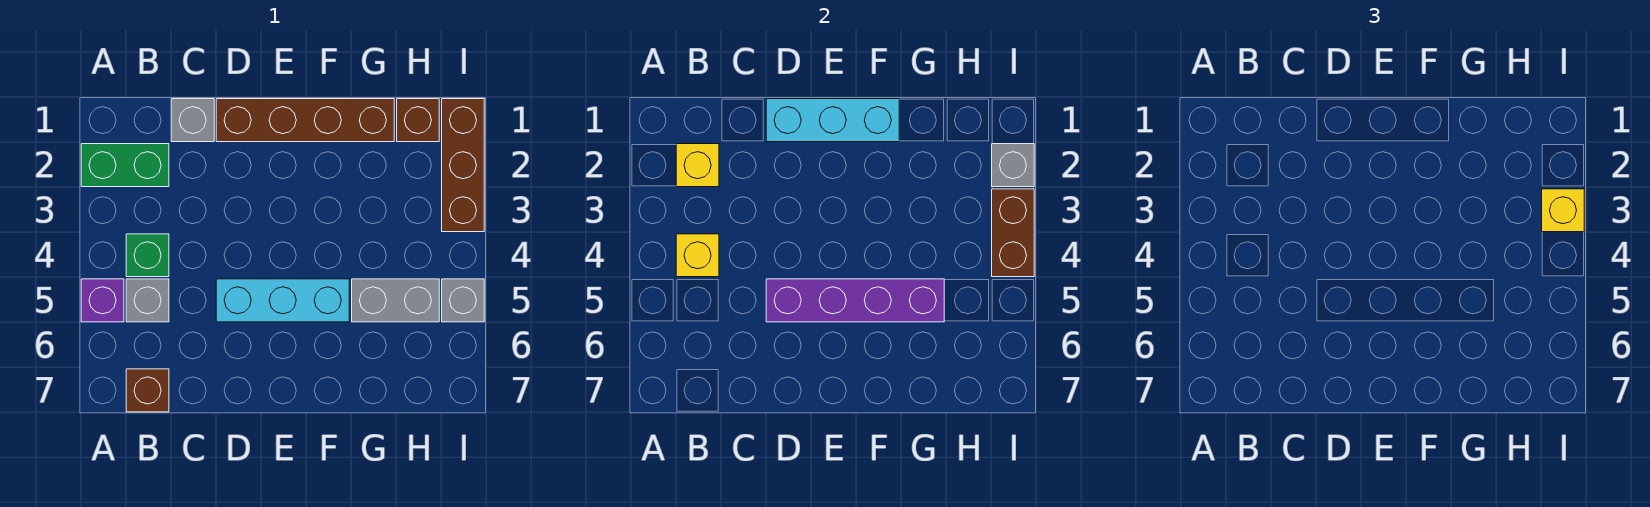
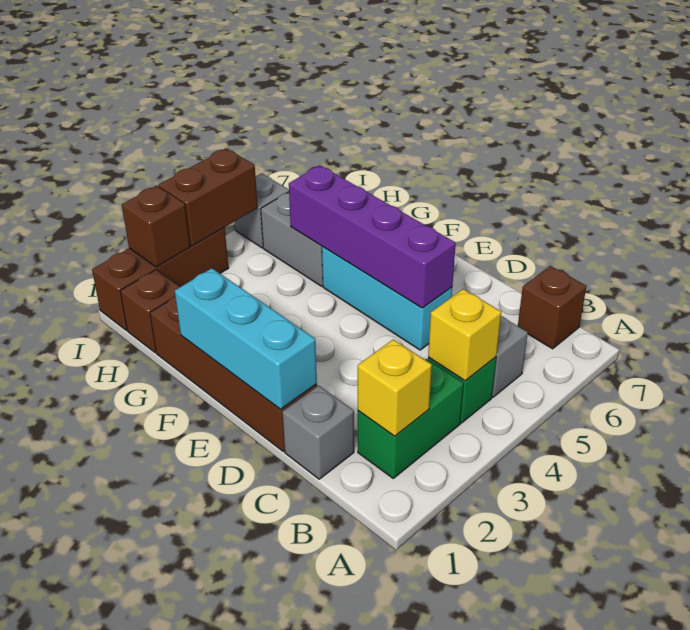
green 1x2 brick [81,144,169,187] -> green 1x2 brick turned to [358,359,463,478]
purple 1x1 brick [81,279,124,322] -> none
grey 1x1 brick [992,144,1034,187] -> brown 1x1 brick [122,186,190,267]
yellow 1x1 brick [1542,189,1584,232] -> none

